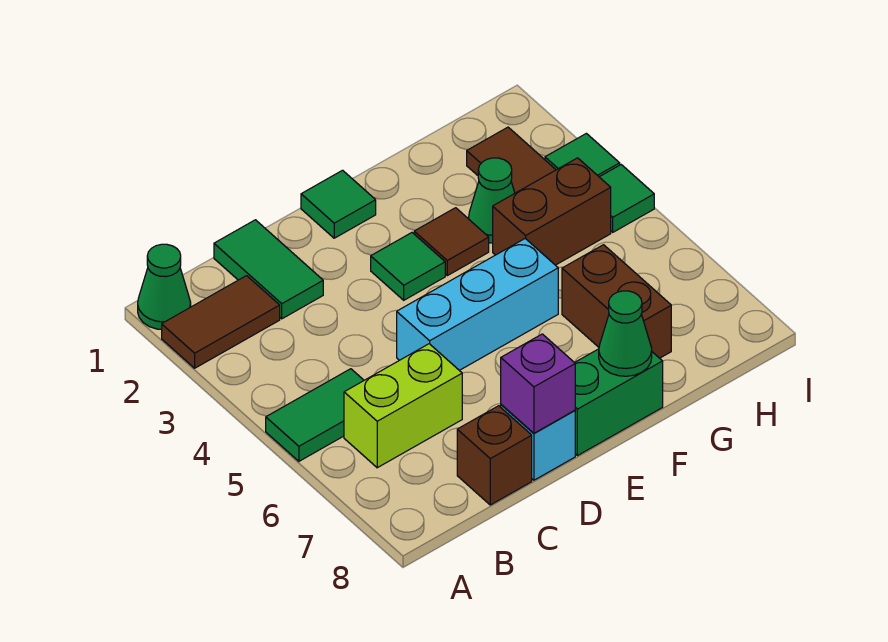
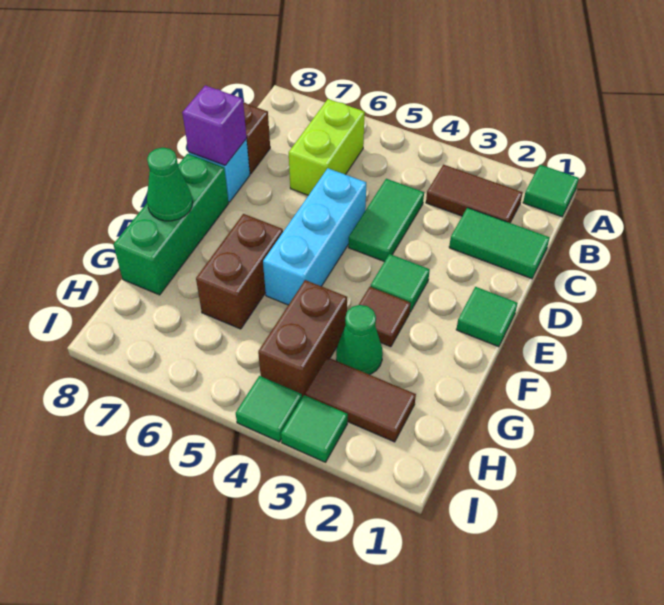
green 1x1 cone [138,244,191,330] -> green 1x1 tile [523,165,579,217]
brown 1x2 tile [162,276,280,368] -> brown 1x2 tile turned to [426,165,523,223]
green 1x2 tile [266,369,364,461] -> green 1x2 tile moved to [349,179,424,262]
green 1x2 brick [575,349,663,456] -> green 1x3 brick [113,154,229,295]
brown 1x2 brick [562,245,671,358] -> brown 1x2 brick turned to [196,214,283,329]

